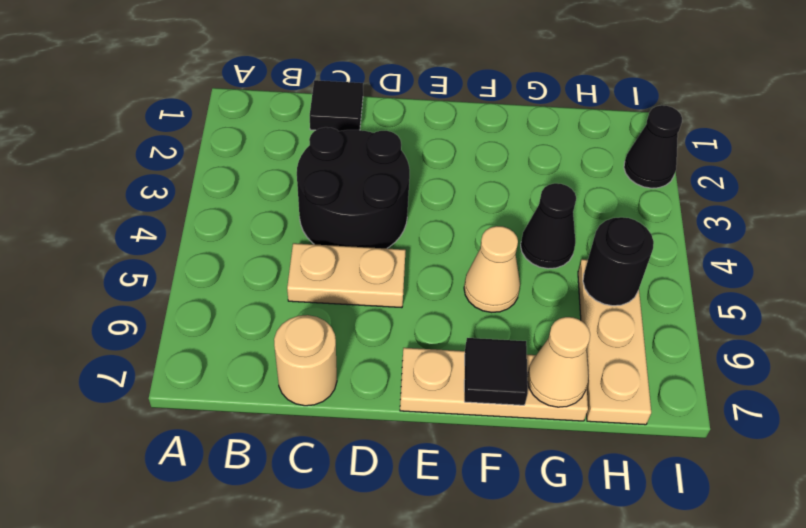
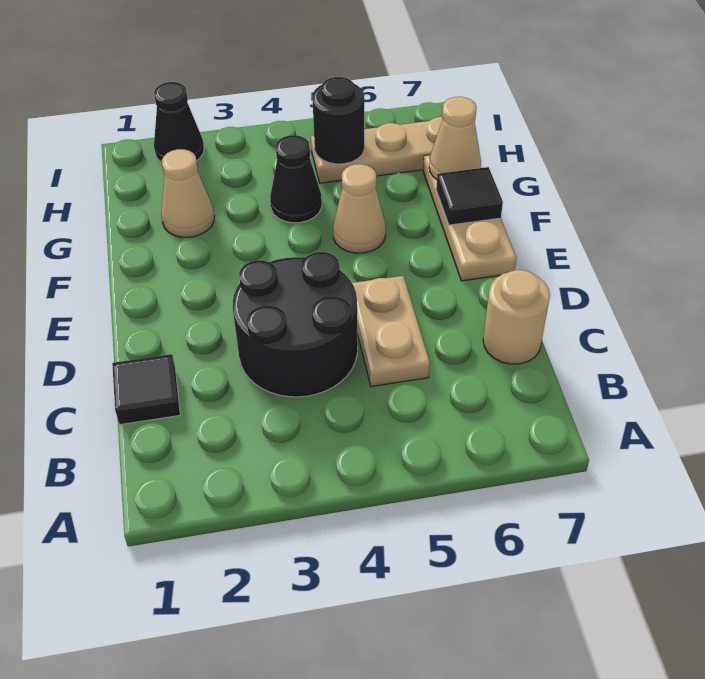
none -> tan 1x1 cone [161,149,215,237]

